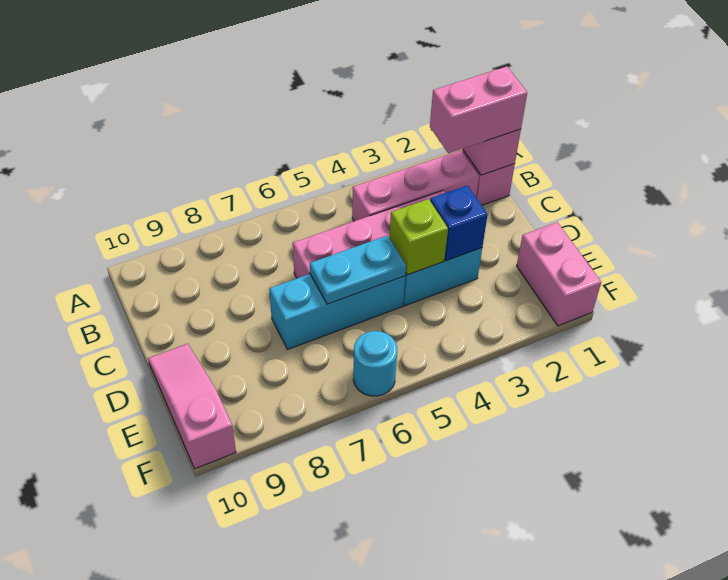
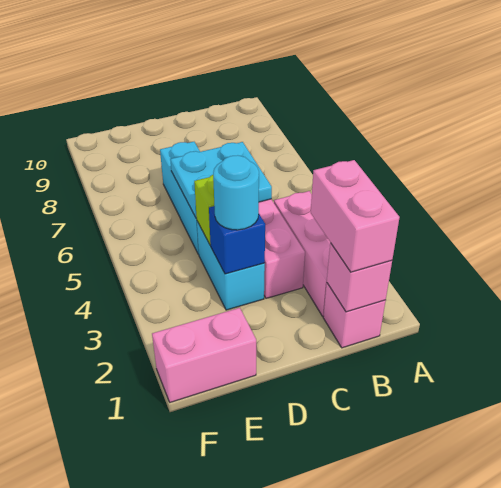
cyan 1x2 plate [310,236,406,304] -> cyan 2x2 plate [170,142,272,218]
pink 1x3 slope [148,344,236,469] -> none
cyan 1x1 round brick [353,331,397,396] -> cyan 1x1 round brick moved to [213,155,259,230]

